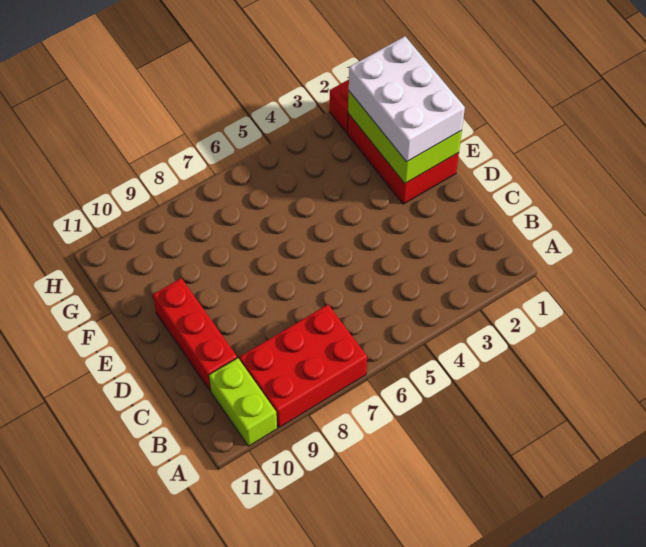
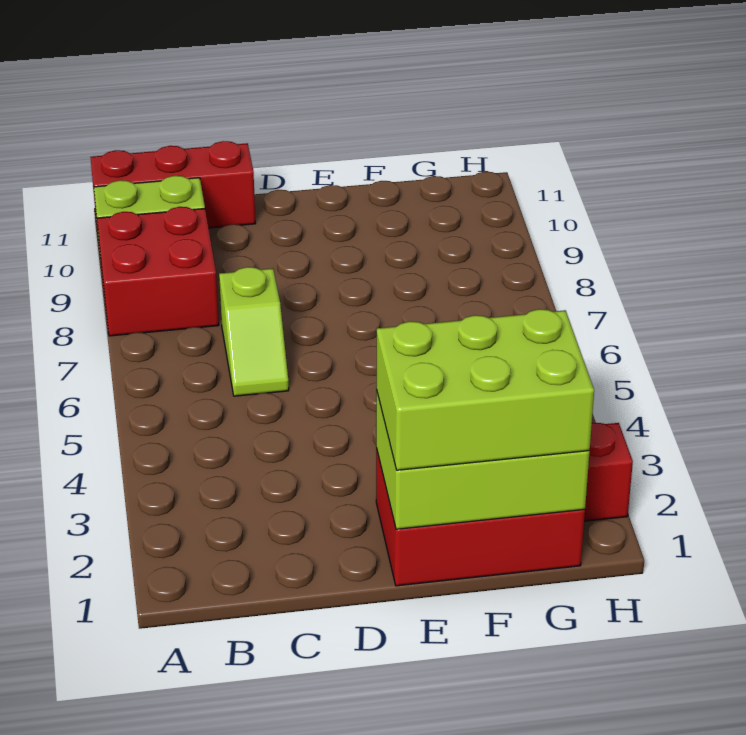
red 2x3 brick [240,305,367,427] -> red 2x2 brick [97,207,219,336]
none -> lime 1x2 slope [219,267,289,396]
red 1x3 brick [153,278,237,391] -> red 1x3 brick moved to [91,141,256,230]
white 2x3 brick [349,36,465,162] -> lime 2x3 brick [376,309,594,470]

